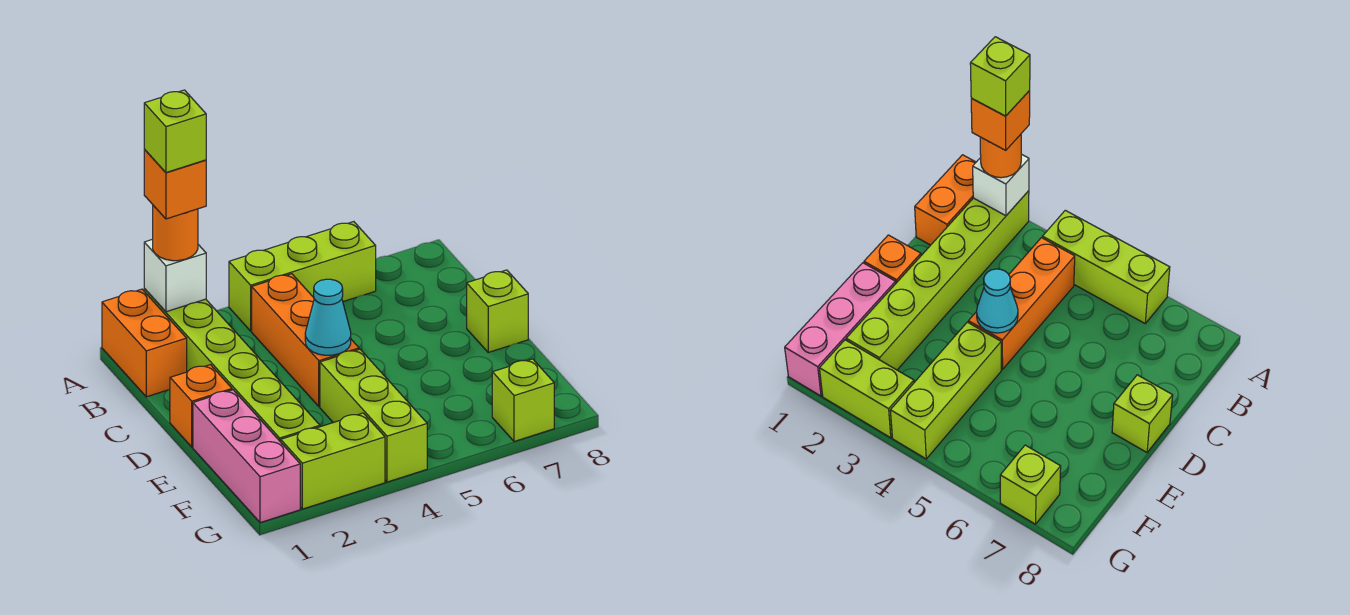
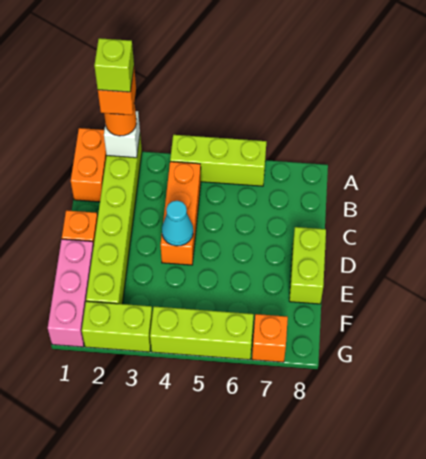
lime 1x1 brick [467,270,528,352] -> lime 1x2 brick [289,227,326,304]
lime 1x3 brick [320,349,427,482] -> lime 1x3 brick turned to [150,306,254,360]
lime 1x1 brick [492,359,554,442] -> orange 1x1 brick [252,314,288,362]

